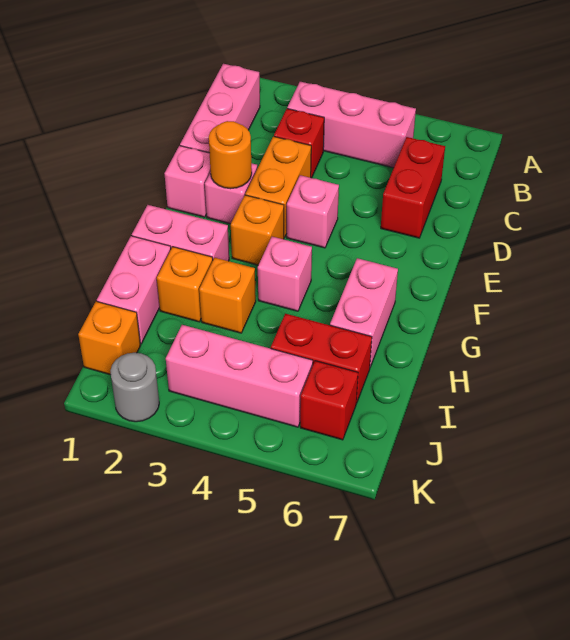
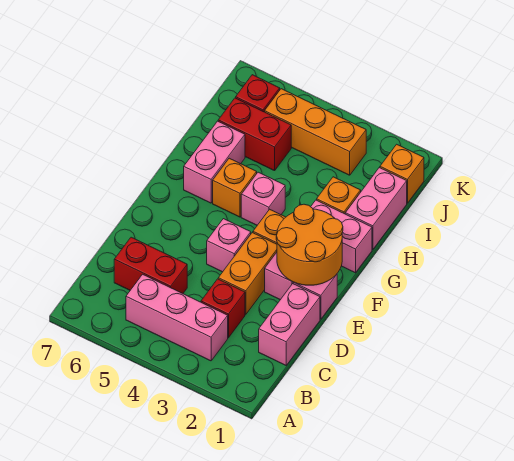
pink 1x3 brick [180,64,260,153] -> pink 1x2 brick [259,284,320,365]
red 1x2 brick [381,137,445,238] -> red 1x2 brick turned to [114,237,187,293]
orange 1x1 round brick [209,121,252,189] -> orange 2x2 round brick [276,204,343,285]
orange 1x1 brick [199,258,256,333] -> orange 1x1 brick moved to [213,158,257,217]
pink 1x3 brick [166,325,313,427] -> orange 1x3 brick [265,89,366,175]
grey 1x1 round brick [110,353,159,422] -> none

